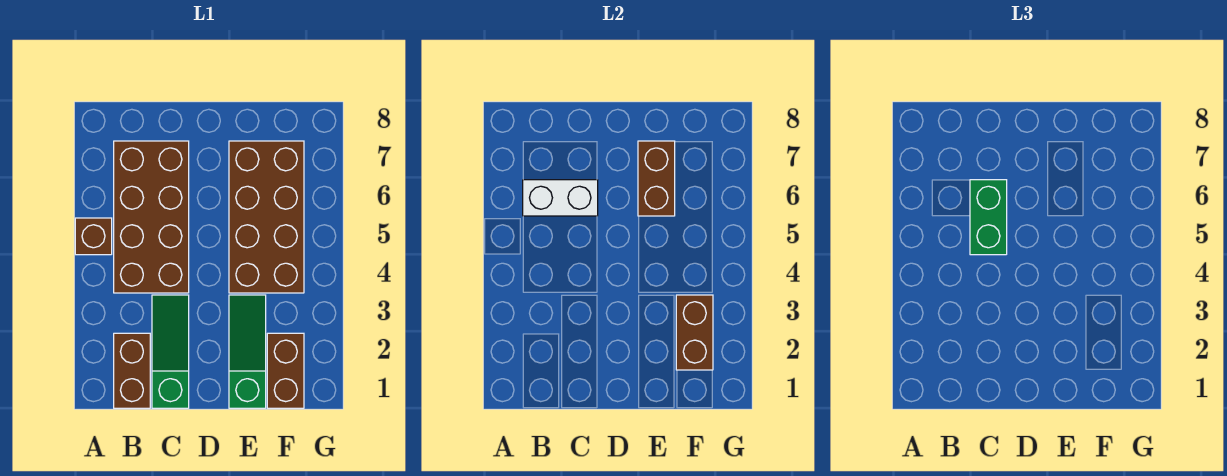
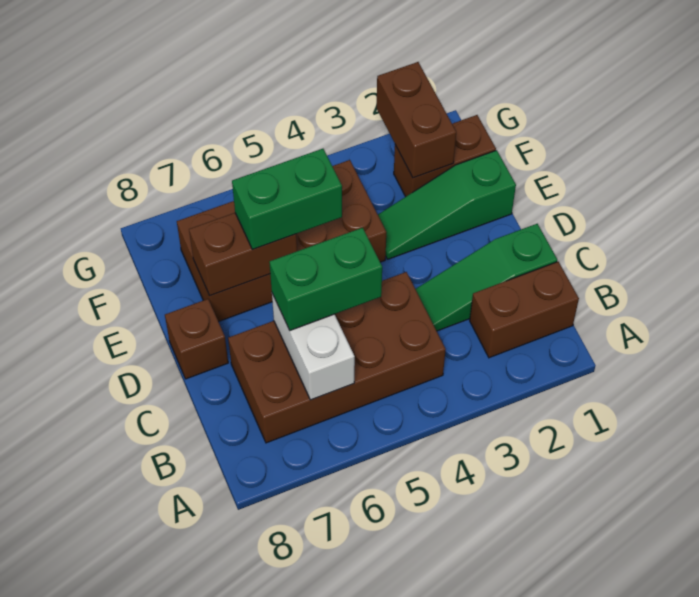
brown 1x1 brick [75,218,112,255] -> brown 1x1 brick moved to [165,299,228,379]
none -> green 1x2 brick [232,149,342,250]
brown 1x2 brick [676,295,713,370] -> brown 1x2 brick turned to [377,62,456,178]

